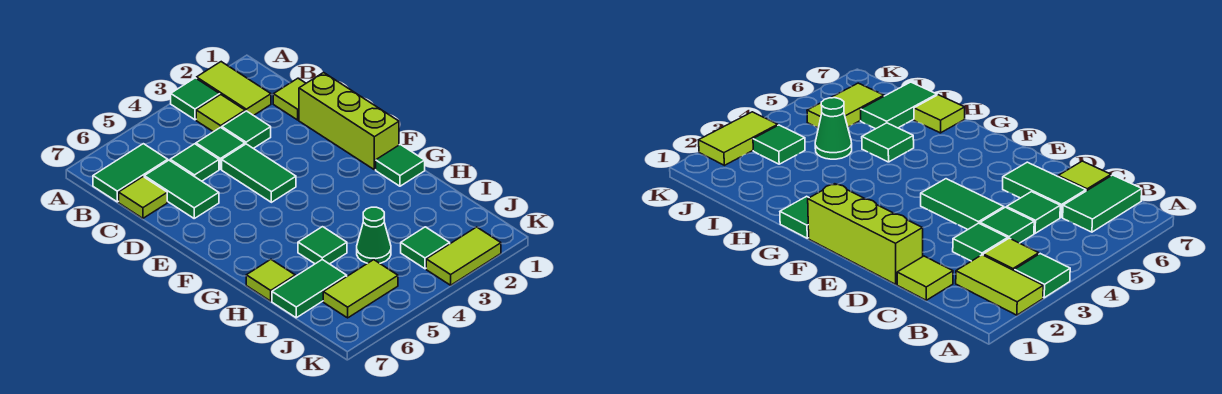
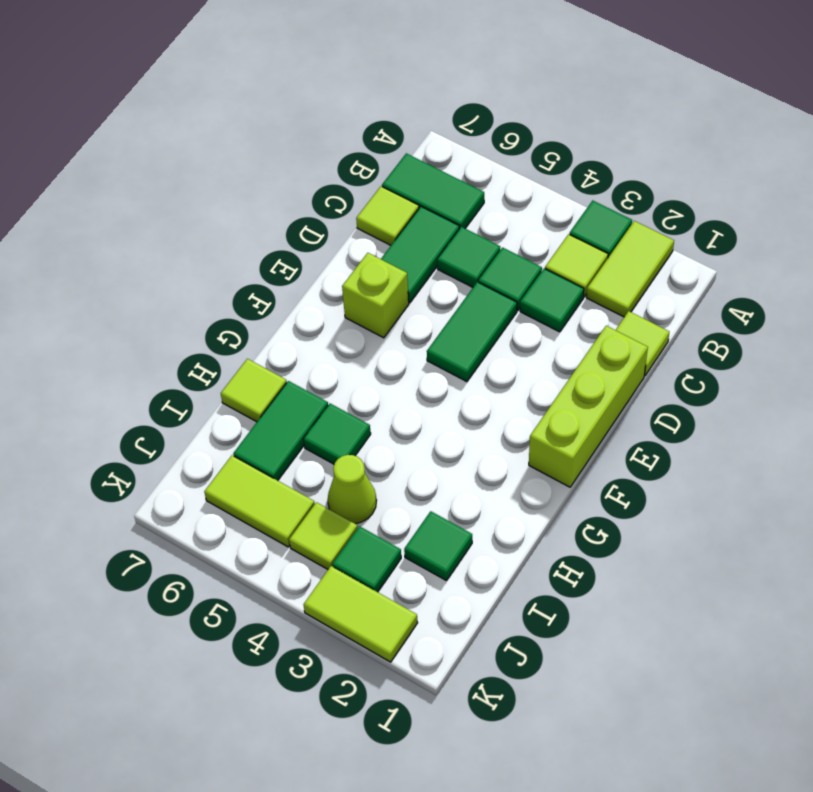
none -> lime 1x1 brick [342,253,409,338]
green 1x1 tile [376,144,425,186] -> green 1x1 tile moved to [404,511,472,581]
green 1x1 cone [357,207,391,263] -> lime 1x1 cone [328,455,377,524]
green 1x2 tile [272,260,347,318] -> green 1x2 tile turned to [233,381,328,481]
none -> lime 1x1 tile [289,502,358,569]

